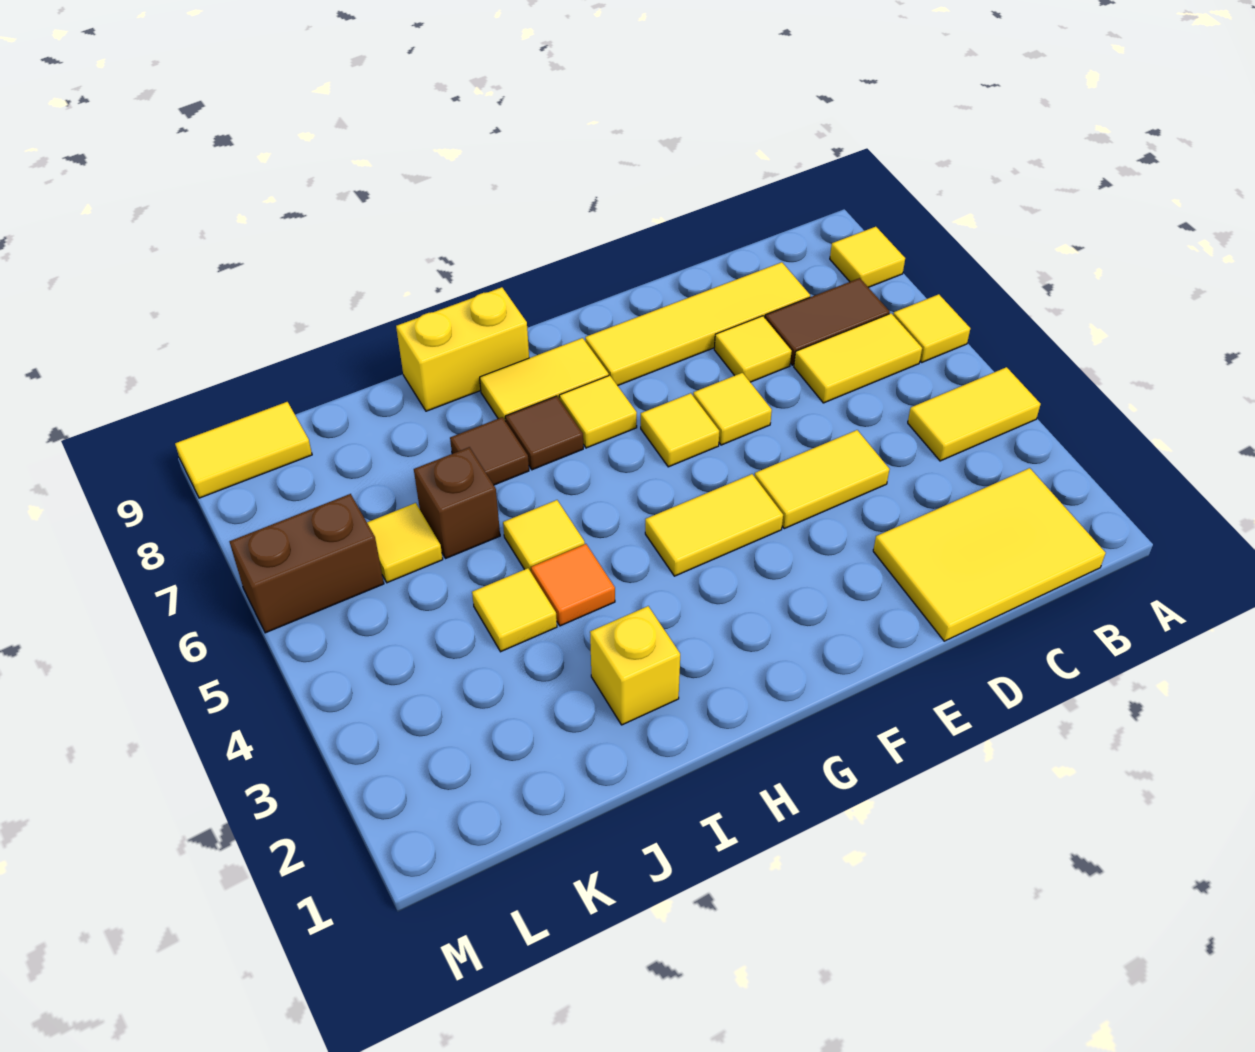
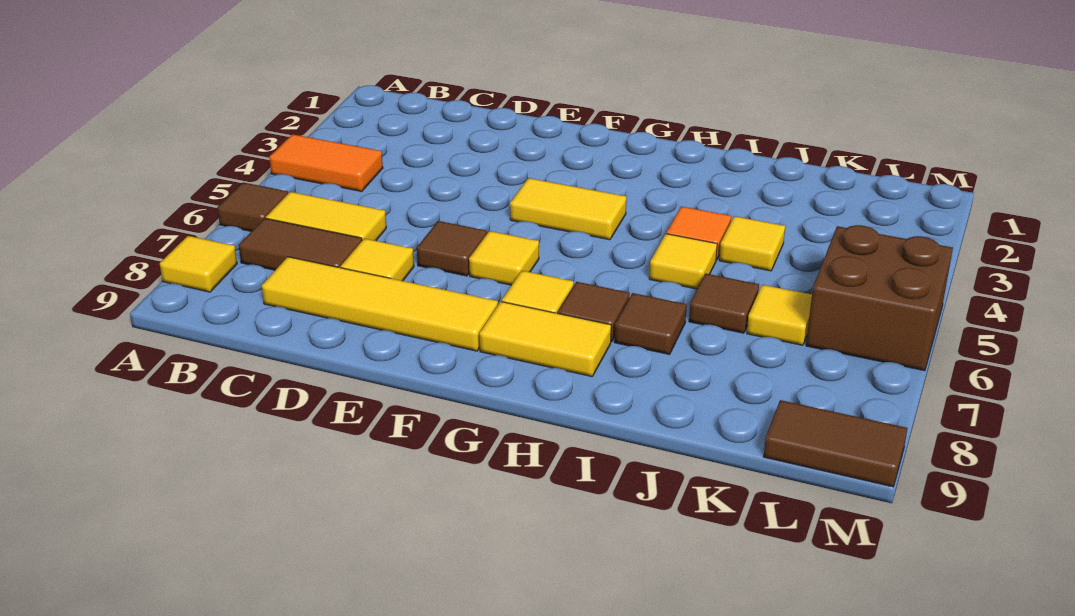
yellow 1x2 tile [908,367,1041,461] -> orange 1x2 tile [269,134,383,191]
yellow 1x1 tile [893,294,970,362] -> brown 1x1 tile [217,183,288,231]
yellow 2x3 tile [873,468,1106,641] -> none
yellow 1x2 tile [755,430,890,529] -> none
yellow 1x1 tile [693,373,772,445] -> brown 1x1 tile [417,221,487,276]
yellow 1x2 brick [396,287,529,411] -> none
yellow 1x1 brick [590,606,680,725] -> none
brown 1x1 brick [414,447,500,558] -> brown 1x1 tile [689,273,759,333]
brown 1x2 brick [229,494,384,633] -> brown 2x2 brick [806,225,953,371]
yellow 1x2 tile [175,402,312,498] -> brown 1x2 tile [764,400,908,487]

